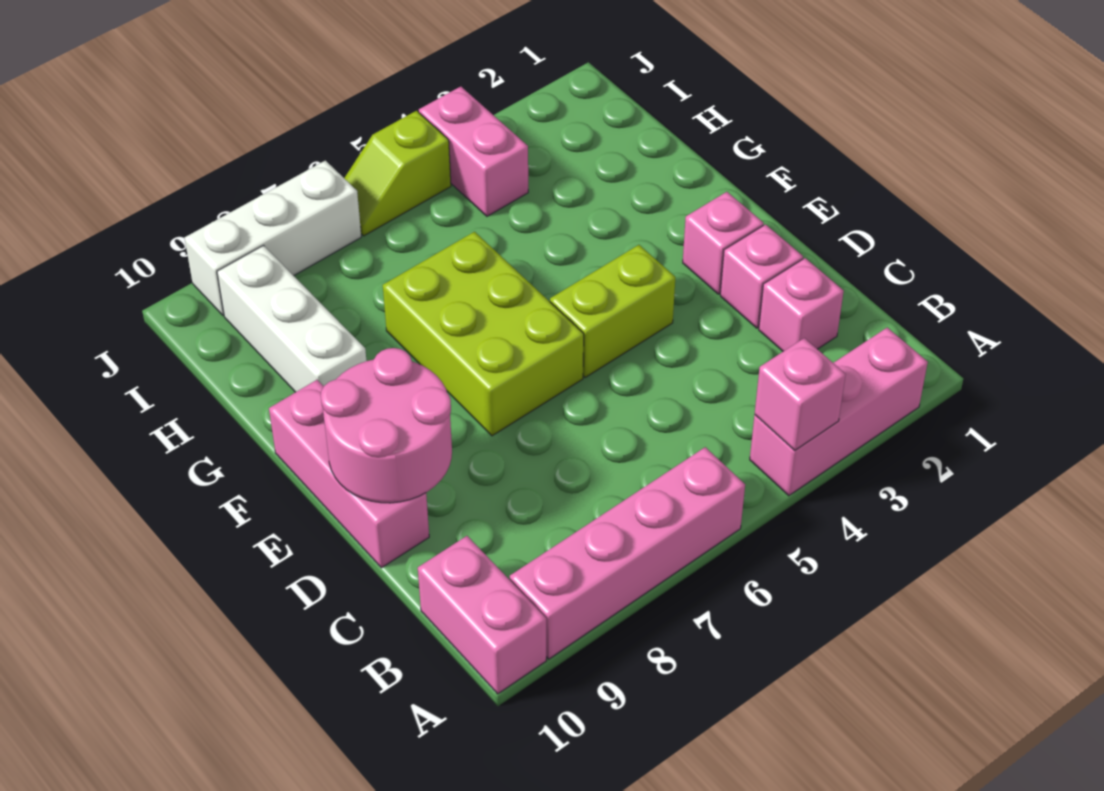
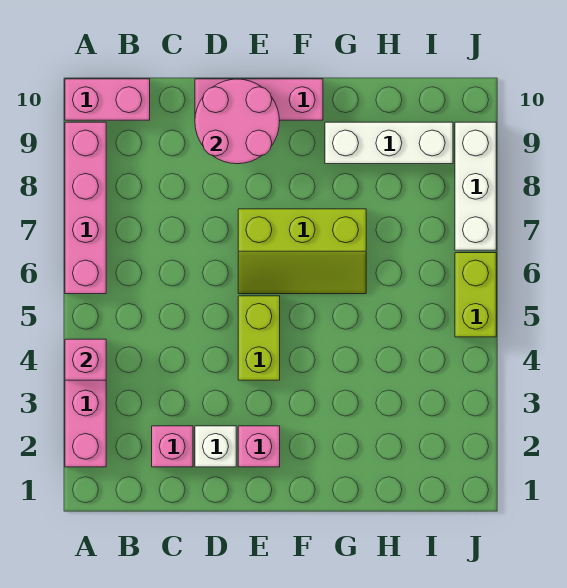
pink 1x1 brick [720,224,803,328] -> white 1x1 brick [195,426,236,467]
lime 2x3 brick [383,232,584,436] -> lime 2x3 slope [238,209,366,294]
pink 1x2 brick [419,87,528,216] -> none
lime 1x2 slope [344,111,451,236] -> lime 1x2 brick [455,253,496,337]

